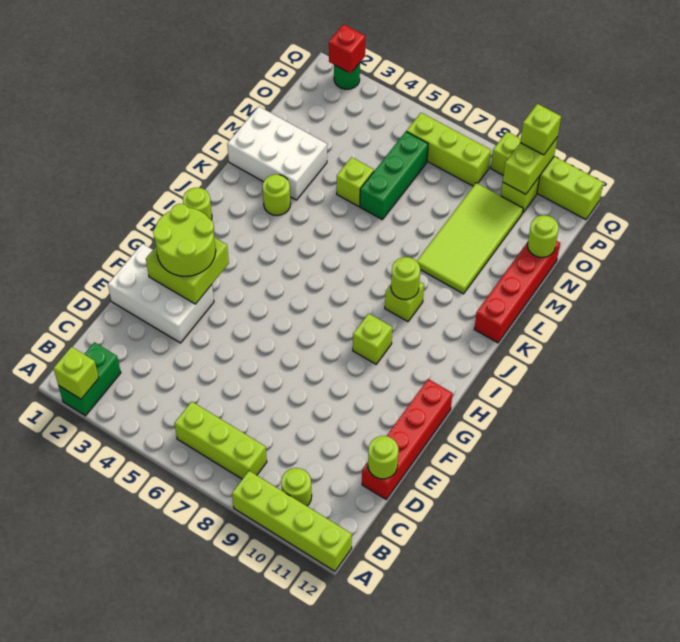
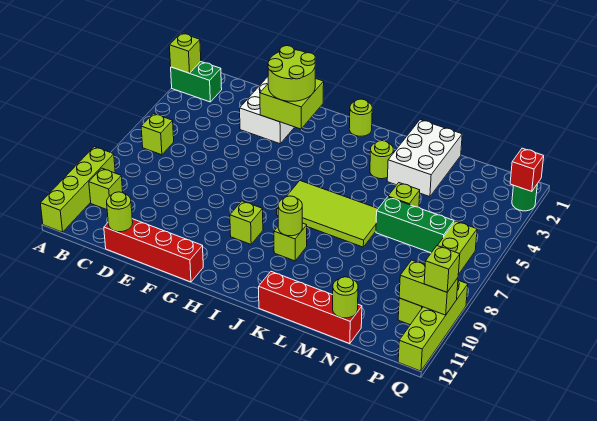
lime 1x3 brick [174,402,267,479] -> lime 1x1 brick [141,113,174,155]
lime 1x1 round brick [281,468,312,506] -> lime 1x1 brick [89,168,123,210]
lime 2x4 tile [417,183,523,294] -> lime 2x4 tile moved to [277,181,378,247]

